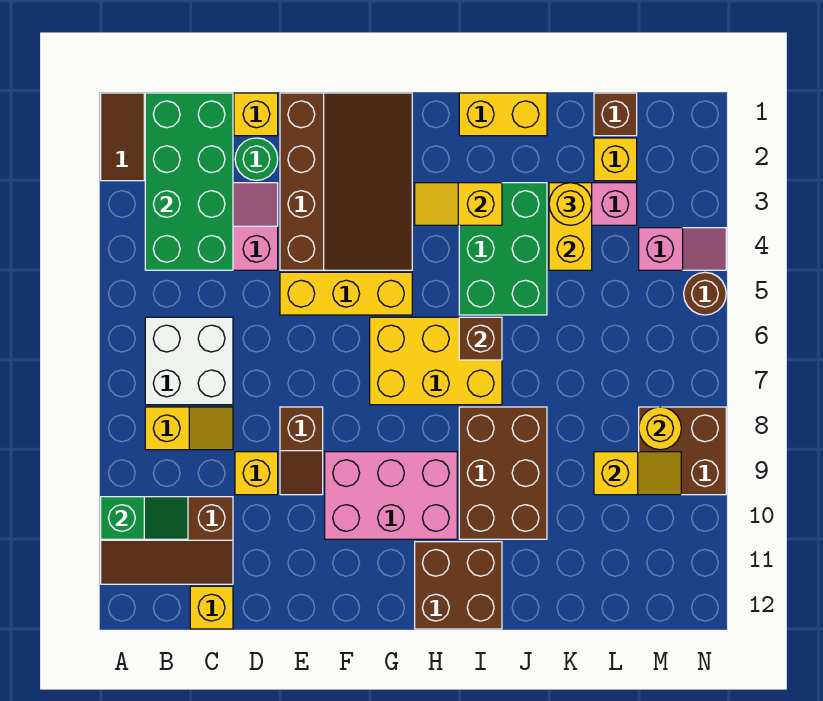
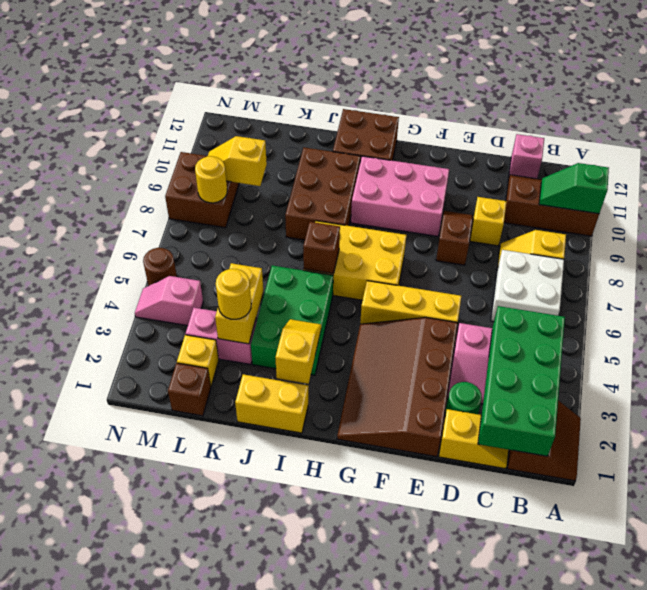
yellow 1x1 brick [190,586,233,629] -> pink 1x1 brick [509,134,544,179]
yellow 1x2 slope [415,183,502,225] -> yellow 1x2 slope turned to [275,319,321,384]

